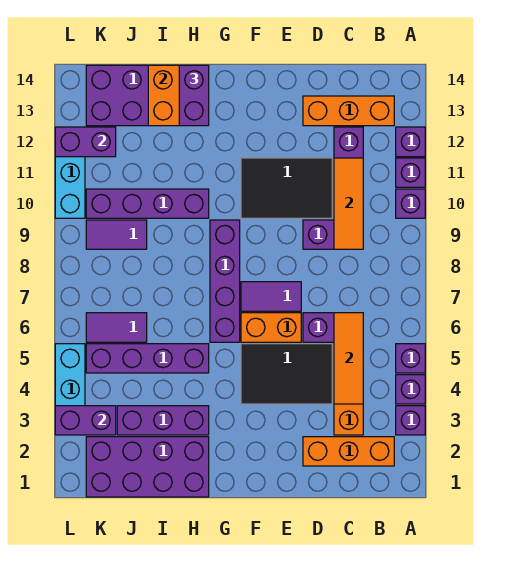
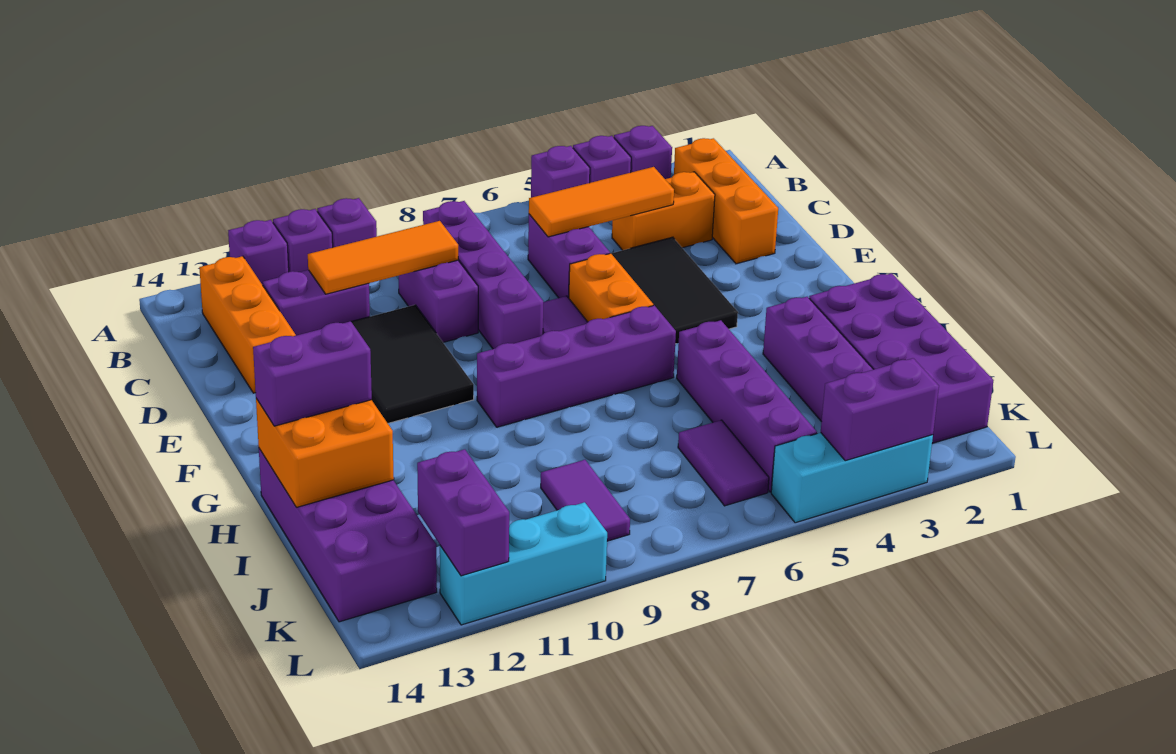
purple 1x4 brick [86,189,209,218] -> purple 1x4 brick moved to [423,201,543,349]
purple 1x2 brick [55,406,116,435] -> purple 1x2 brick turned to [821,358,939,461]

